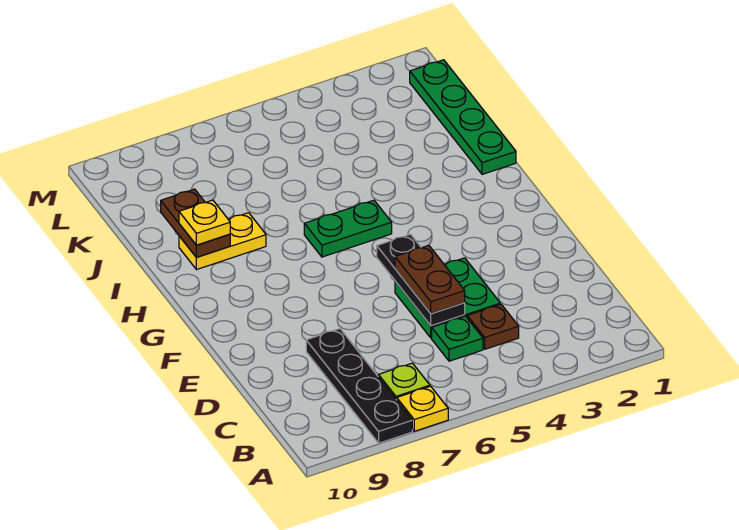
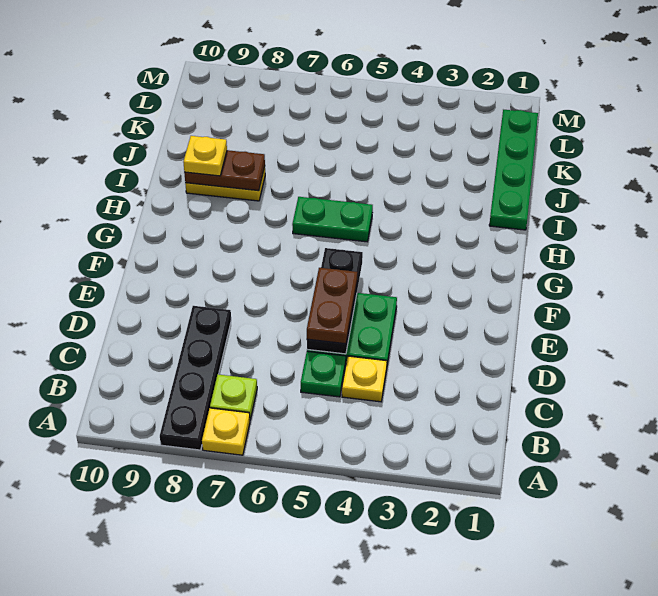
brown 1x1 plate [467,304,519,349] -> yellow 1x1 plate [342,356,387,402]
brown 1x2 plate [161,189,230,257] -> brown 1x2 plate turned to [184,150,265,191]

